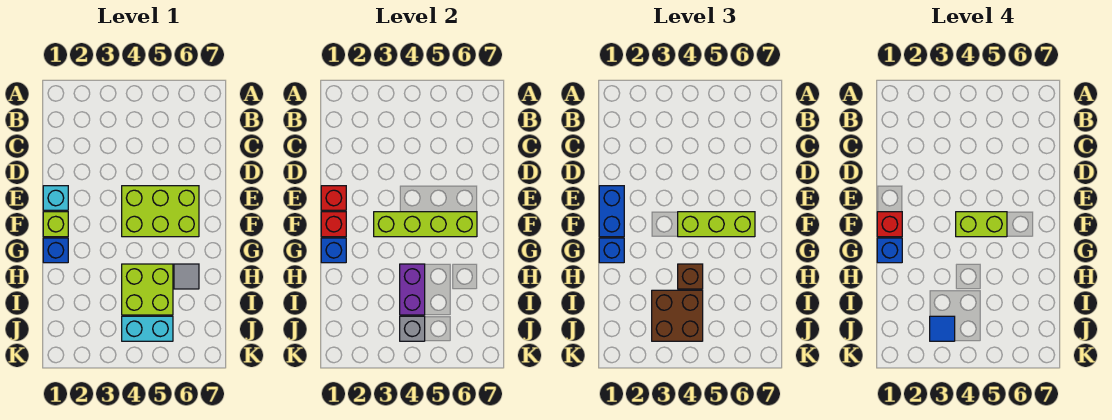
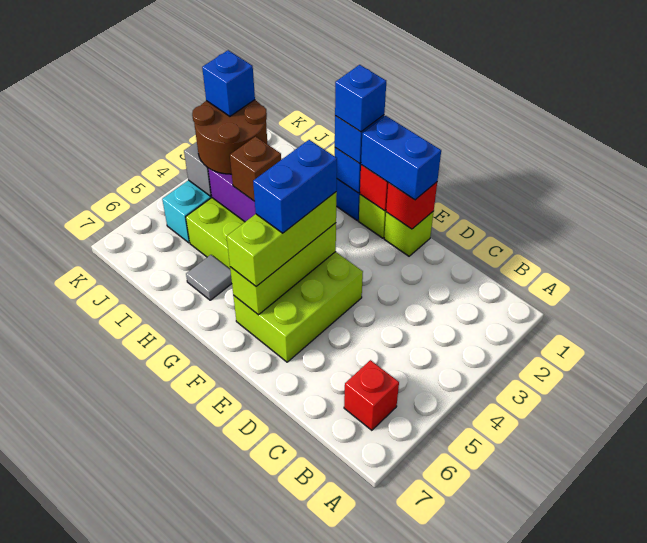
cyan 1x1 brick [43,186,68,210] -> lime 1x1 brick [384,211,434,256]
red 1x1 brick [877,212,902,237] -> red 1x1 brick moved to [344,360,399,430]
lime 1x4 brick [374,212,477,237] -> lime 1x3 brick [230,223,336,315]
lime 1x2 brick [956,212,1007,237] -> blue 1x2 brick [253,140,337,233]
brown 2x2 brick [652,290,703,341] -> brown 2x2 round brick [192,100,267,174]
blue 1x1 tile [930,316,955,341] -> blue 1x1 brick [202,50,255,116]

